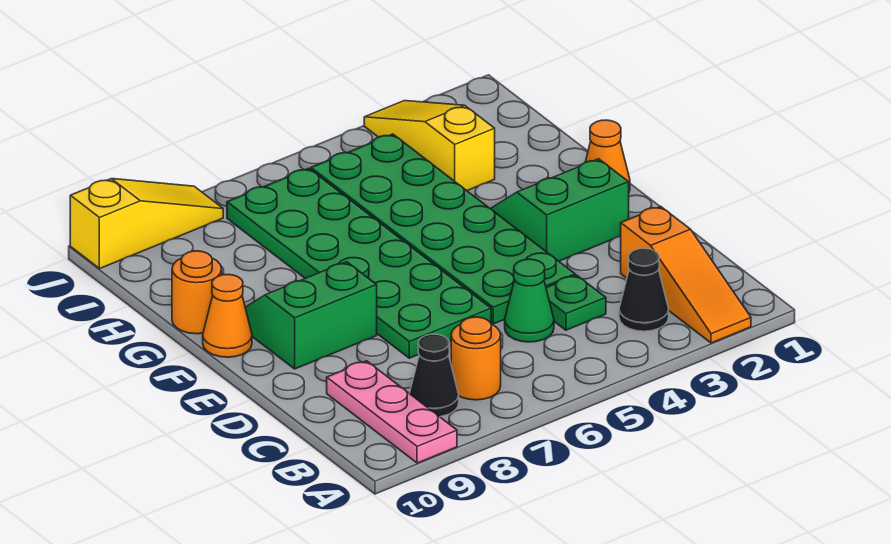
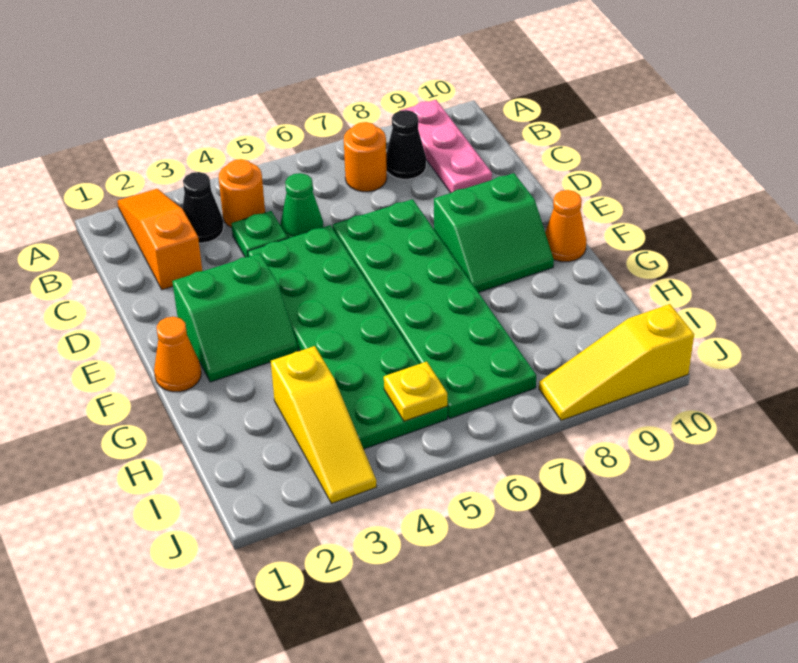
orange 1x1 round brick [172,251,222,334] -> orange 1x1 round brick moved to [219,159,265,228]
none -> yellow 1x1 plate [384,362,447,421]

